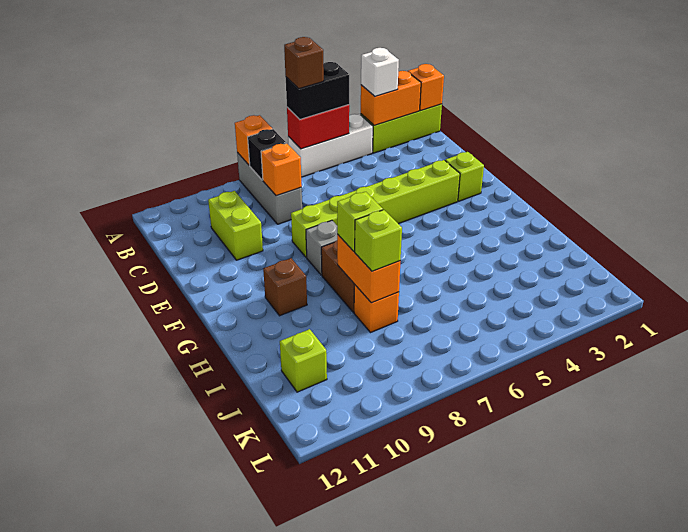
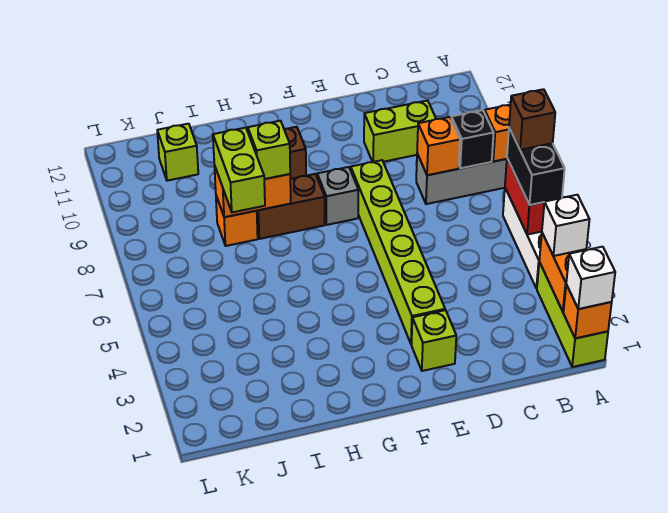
none -> white 1x1 brick [566,247,615,309]
lime 1x1 brick [355,210,402,271] -> lime 1x2 brick [213,127,265,212]

